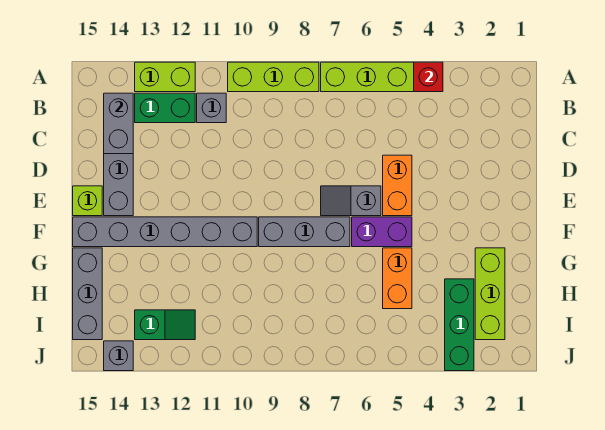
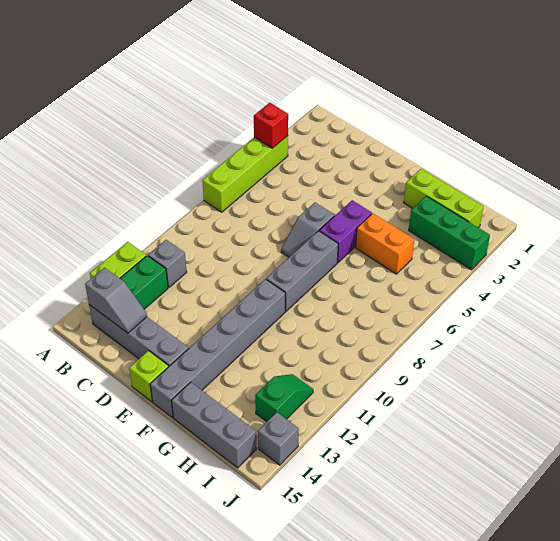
lime 1x3 brick [228,62,319,92] -> none
grey 1x2 brick [104,93,133,154] -> grey 1x2 slope [85,268,147,333]
orange 1x2 brick [383,155,412,216] -> none

